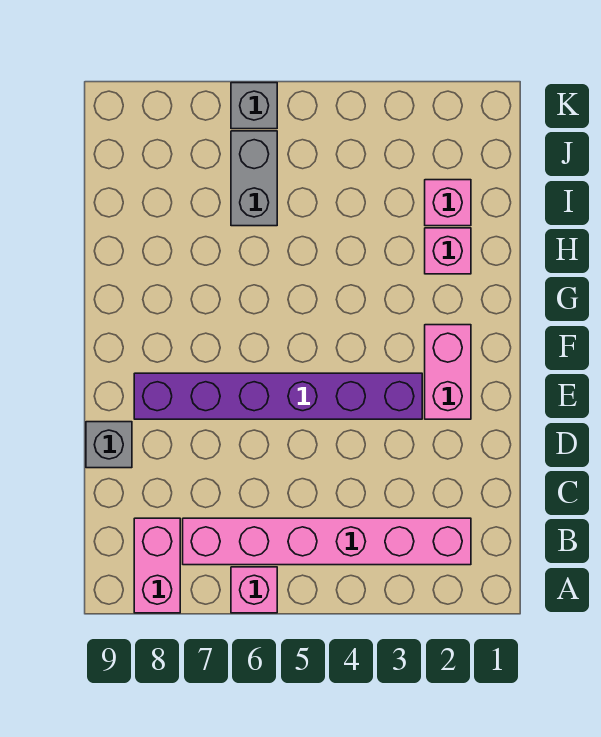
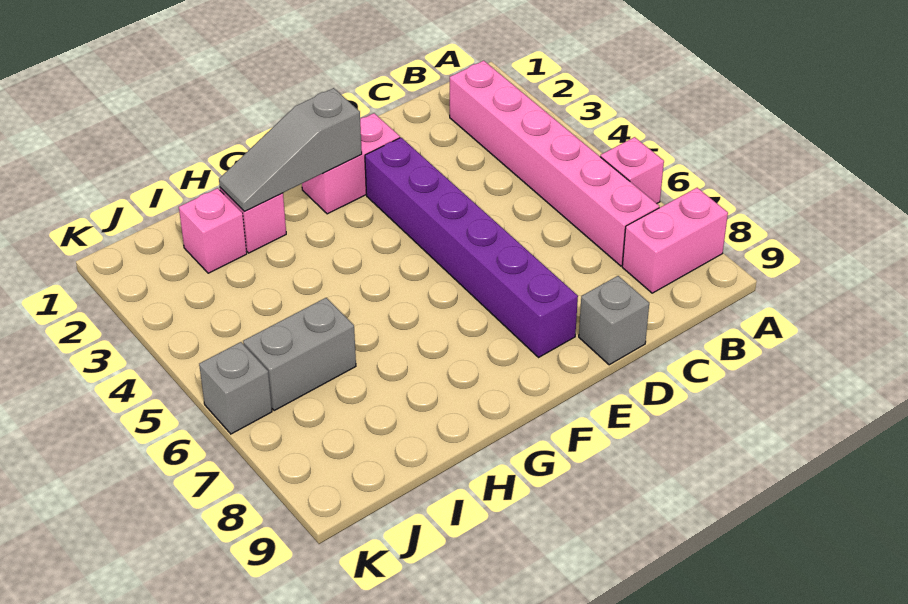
none -> grey 1x3 slope [219,88,362,211]

